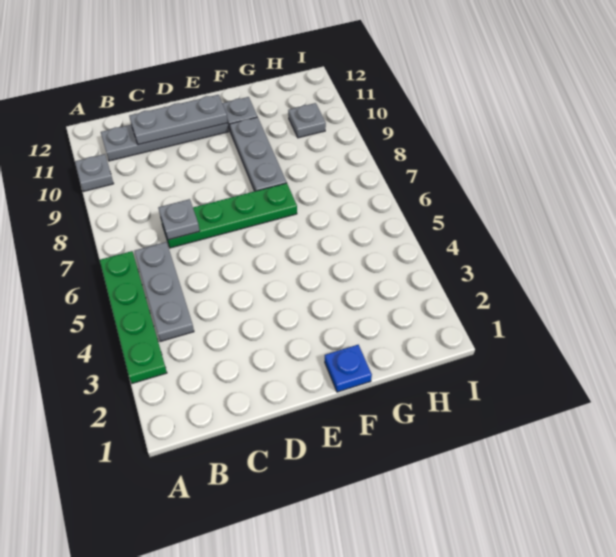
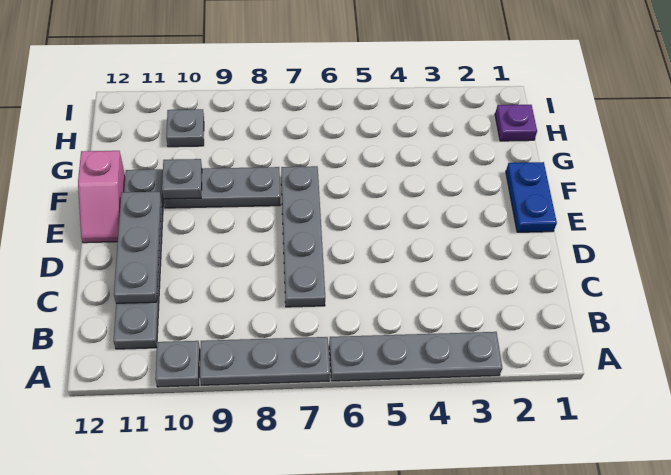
green 1x4 plate [100,251,167,383] -> grey 1x4 plate [329,332,502,381]
grey 1x3 plate [134,242,194,342] -> grey 1x3 plate moved to [200,337,330,385]
green 1x4 plate [161,183,297,248] -> grey 1x4 plate [281,166,325,307]
grey 1x1 plate [158,199,200,240] -> grey 1x1 plate moved to [162,159,202,199]
none -> pink 1x2 slope [78,151,125,243]
blue 1x1 plate [325,345,372,392] -> blue 1x2 plate [506,162,557,232]
none -> purple 1x1 plate [495,105,537,141]

